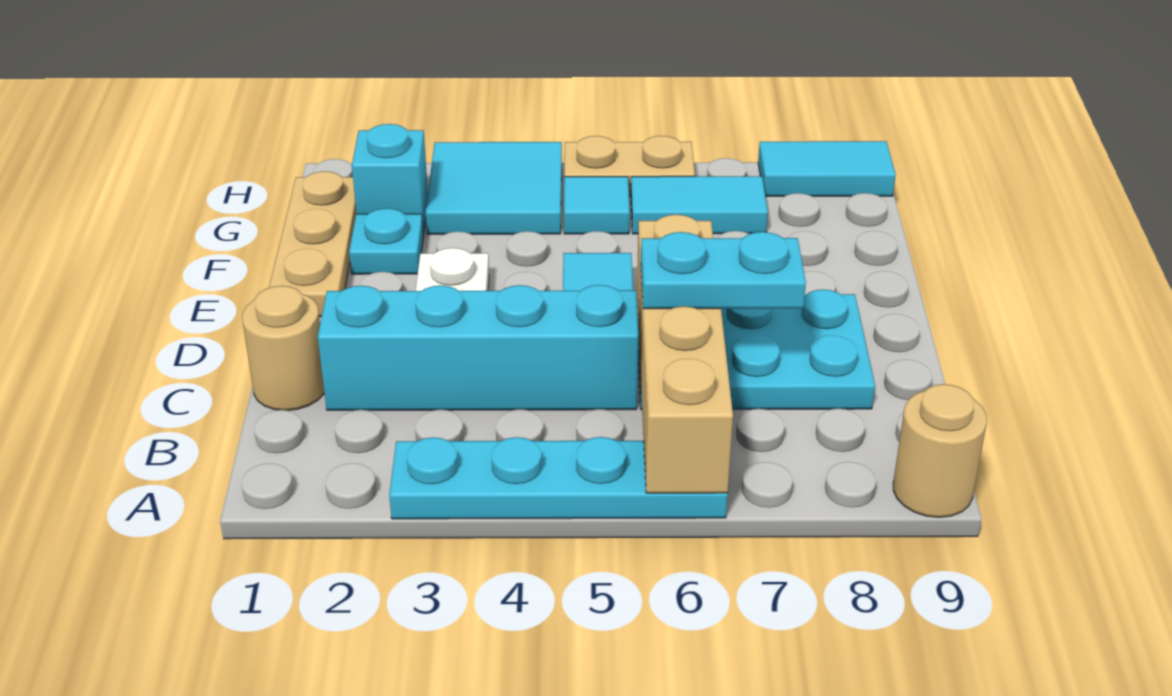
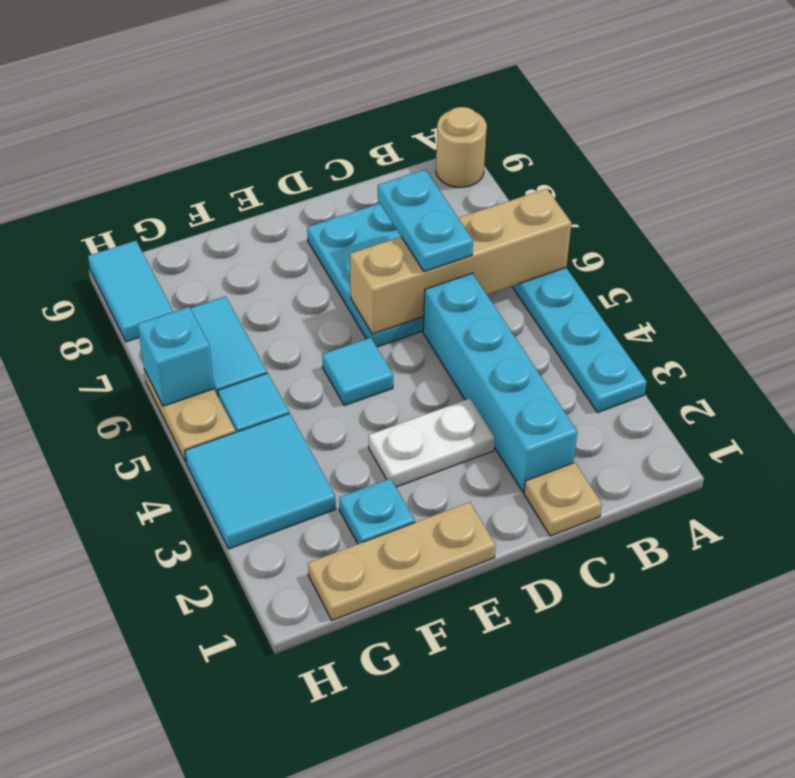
tan 1x1 round brick [242,286,324,410] -> tan 1x1 plate [524,462,602,536]
cyan 1x1 brick [352,124,428,234] -> cyan 1x1 brick moved to [138,307,214,406]

